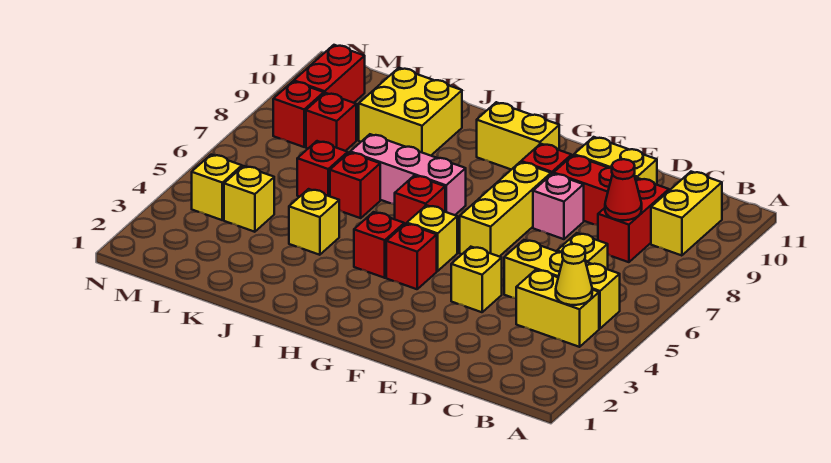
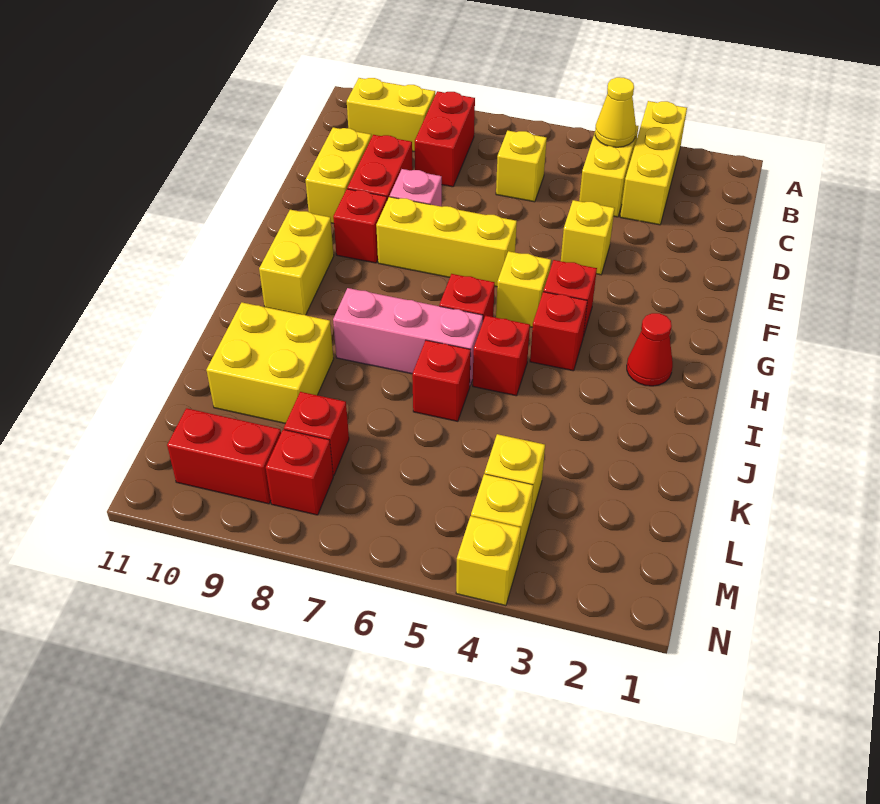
yellow 1x3 brick [504,240,620,329] -> yellow 1x3 brick moved to [620,101,687,225]
red 1x2 brick [598,178,669,262] -> red 1x2 brick turned to [415,91,475,187]
red 1x1 cone [605,159,642,220] -> red 1x1 cone moved to [627,313,673,386]
pink 1x3 brick [350,134,466,215] -> pink 1x3 brick turned to [333,288,483,385]
yellow 1x1 brick [289,189,339,255] -> yellow 1x1 brick moved to [456,516,521,606]
red 1x1 brick [297,141,348,197] -> red 1x1 brick moved to [473,316,530,396]

